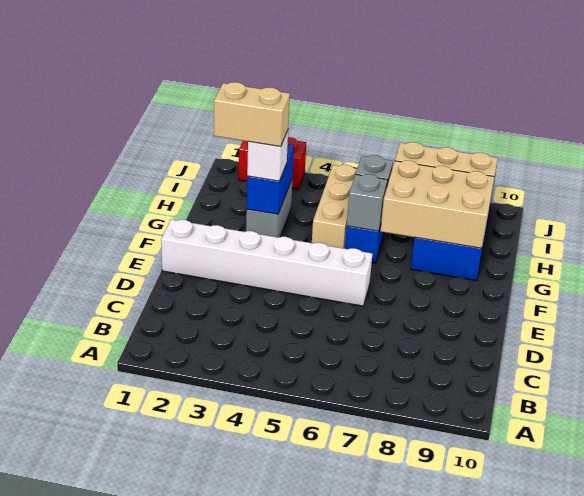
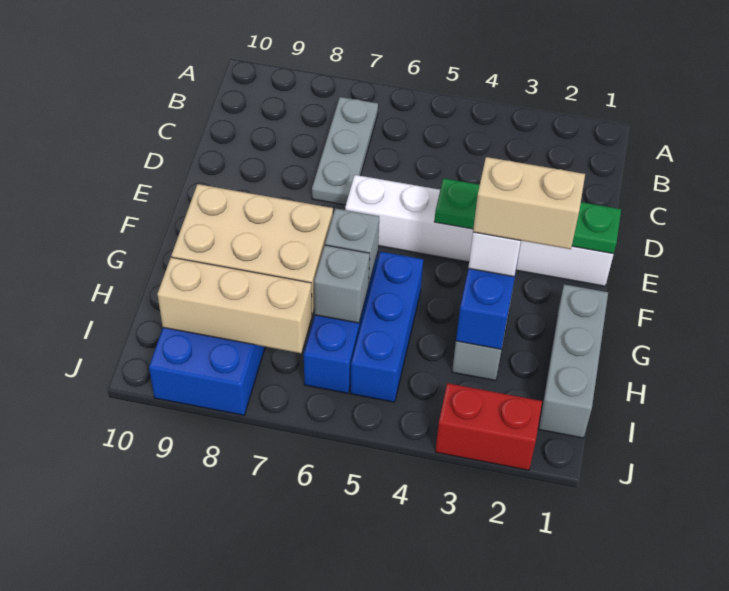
none -> grey 1x3 plate [312,97,378,205]
none -> green 1x4 plate [434,178,621,254]
none -> grey 1x3 brick [538,284,608,438]
tan 1x3 brick [312,165,357,249] -> blue 1x3 brick [351,252,423,402]

